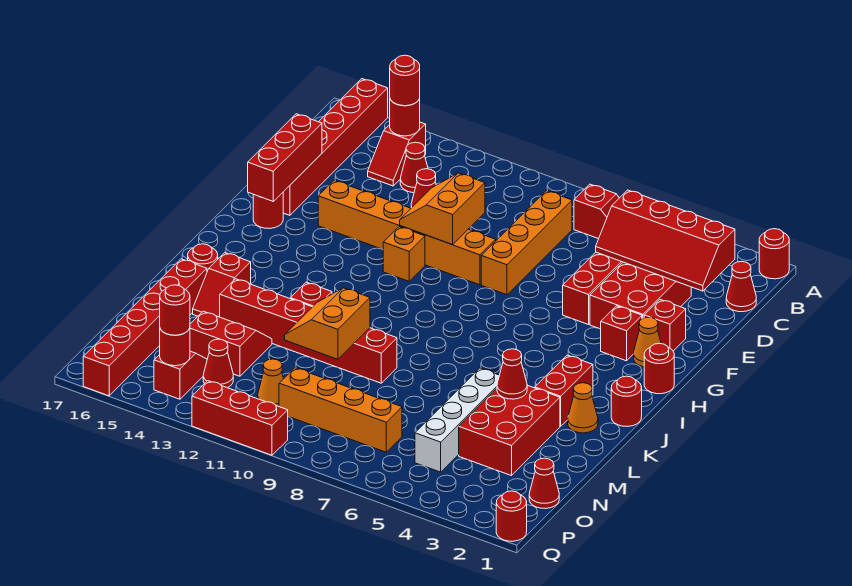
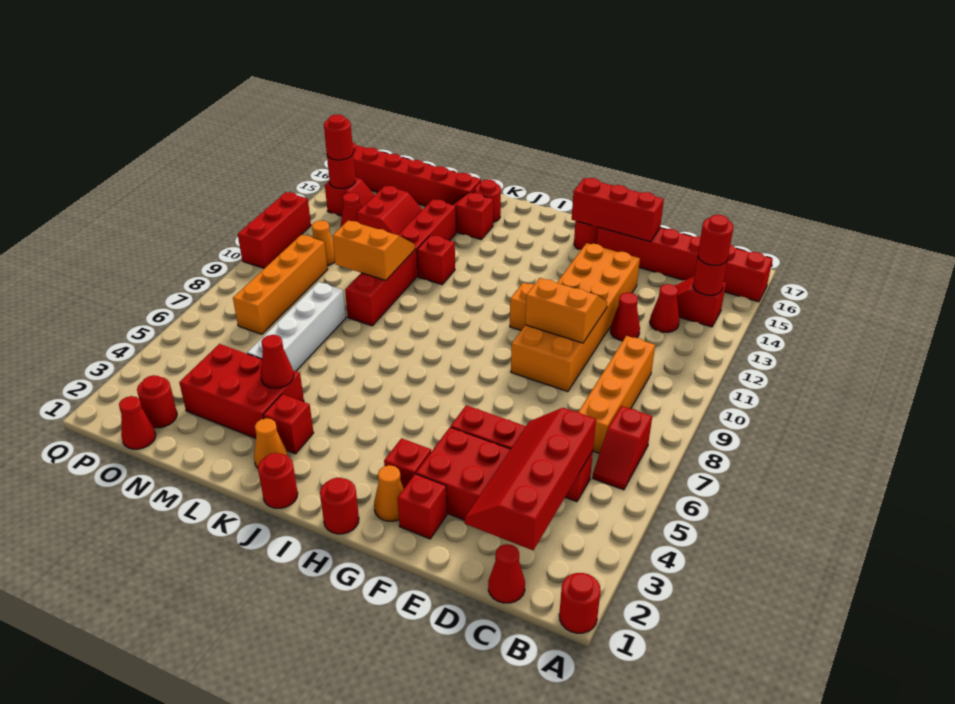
orange 1x4 brick [481,191,572,295] -> orange 1x4 brick turned to [579,336,655,453]
orange 1x6 brick [318,180,496,285] -> orange 2x6 brick [511,243,640,392]
red 1x2 brick [535,355,593,426] -> red 1x1 brick [263,394,314,454]
white 1x4 brick [415,368,499,472] -> white 1x4 brick turned to [247,282,346,371]
red 1x1 round brick [496,491,527,541] -> red 1x1 round brick moved to [137,375,177,428]

